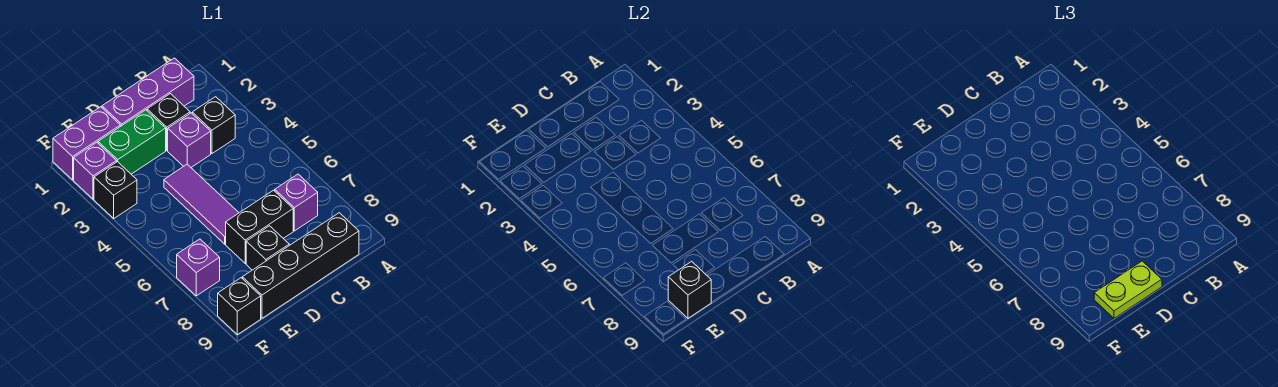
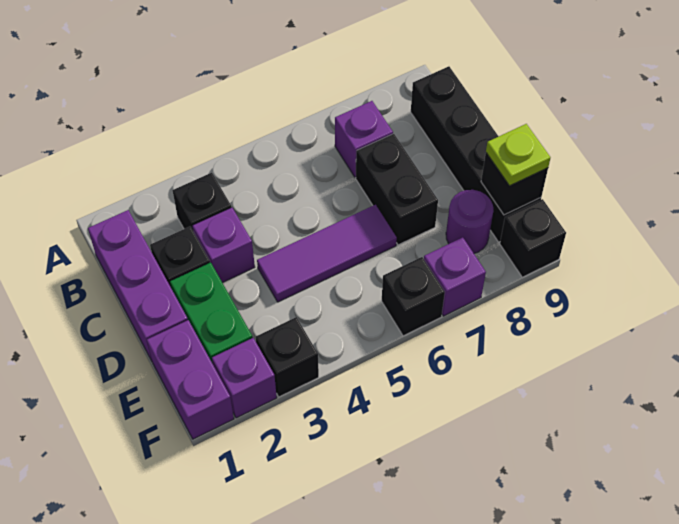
black 1x1 brick [246,226,289,270] -> black 1x1 brick moved to [382,257,445,336]
lime 1x2 plate [1094,261,1162,318] -> lime 1x1 plate [486,124,550,186]
none -> purple 1x1 round brick [446,190,493,253]

